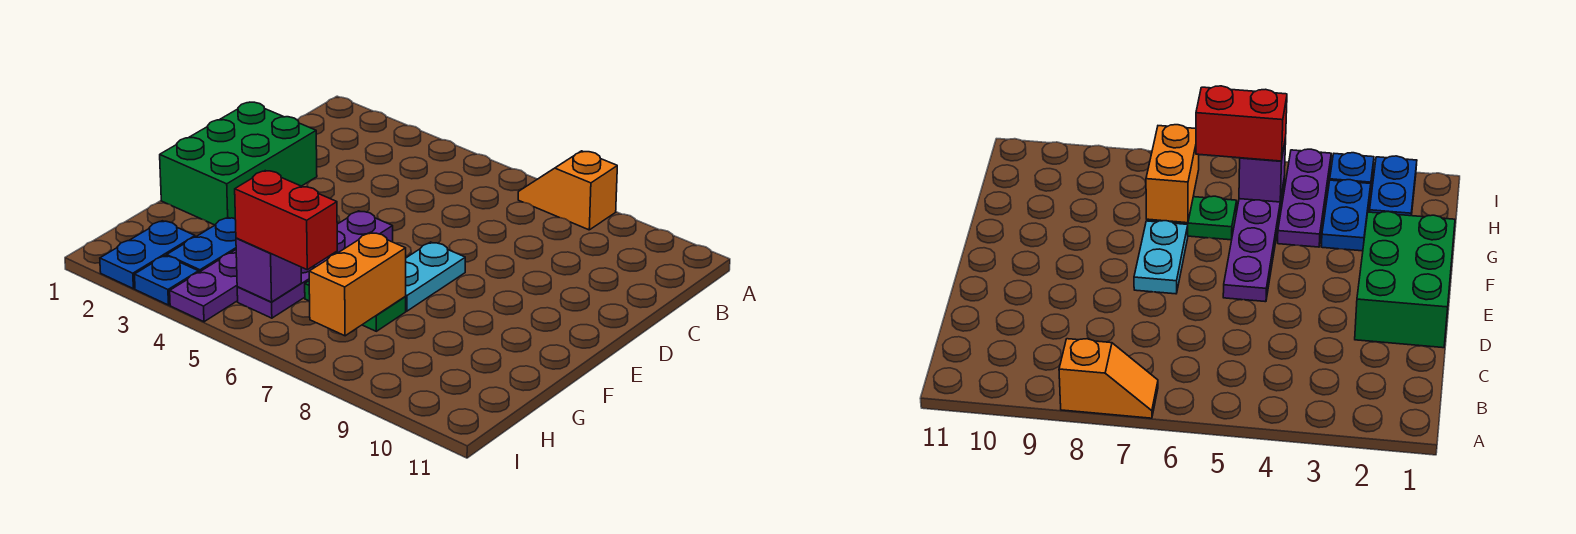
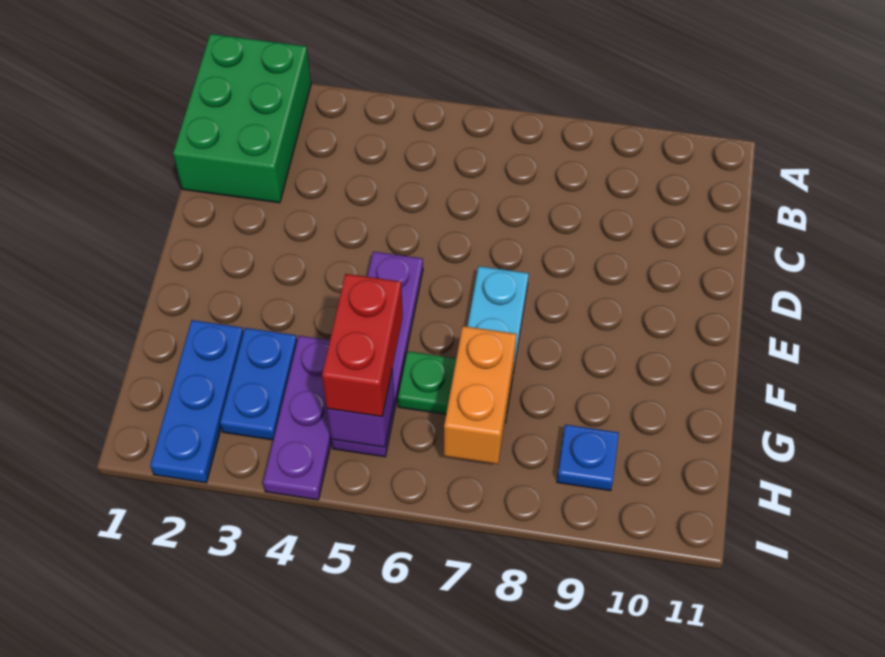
orange 1x2 slope [518,151,617,230] -> none
green 2x3 brick [160,102,317,225] -> green 2x3 brick moved to [173,34,311,203]
blue 1x2 plate [100,221,195,289] -> blue 1x3 plate [150,320,244,483]
red 1x2 brick [235,171,337,270] -> red 1x2 brick turned to [322,274,403,417]
blue 1x1 plate [135,256,199,305] -> blue 1x1 plate moved to [557,425,619,491]

